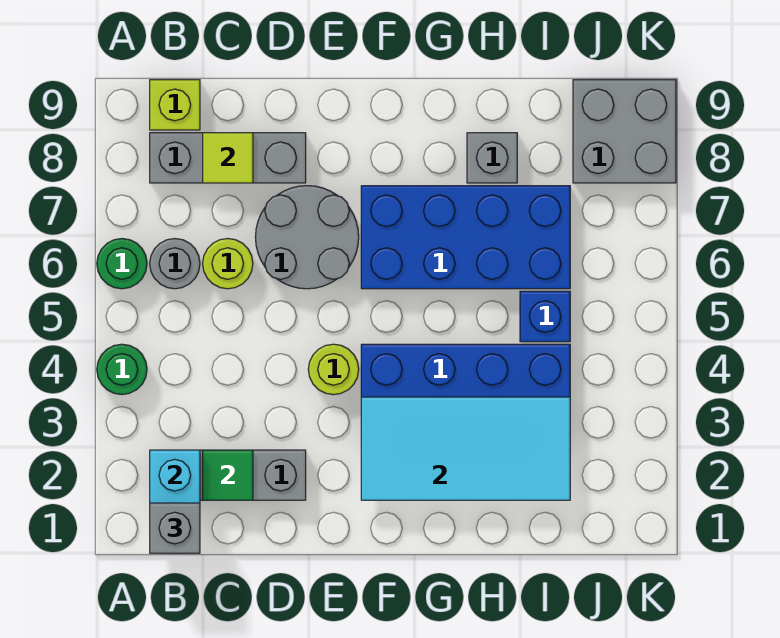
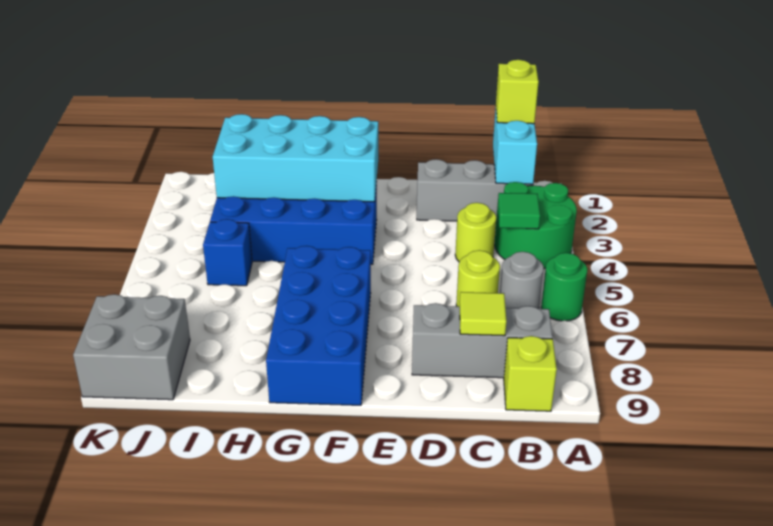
green 1x1 round brick [97,344,147,395] -> green 2x2 round brick [494,182,577,268]
grey 1x1 brick [150,503,200,553] -> lime 1x1 brick [496,60,539,124]
green 1x1 tile [203,450,253,500] -> green 1x1 tile moved to [498,193,540,229]
grey 2x2 round brick [255,186,359,289] -> none
lime 1x1 round brick [308,344,359,395] -> lime 1x1 round brick moved to [455,203,496,261]
cyan 2x4 tile [361,397,570,500] -> cyan 2x4 brick [213,114,378,202]
blue 2x4 brick [361,186,570,289] -> blue 2x4 brick turned to [266,246,371,405]
grey 1x1 brick [467,133,517,183] -> none

